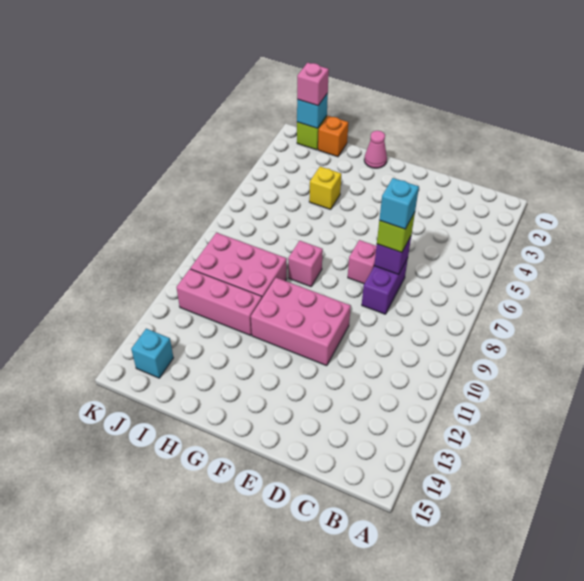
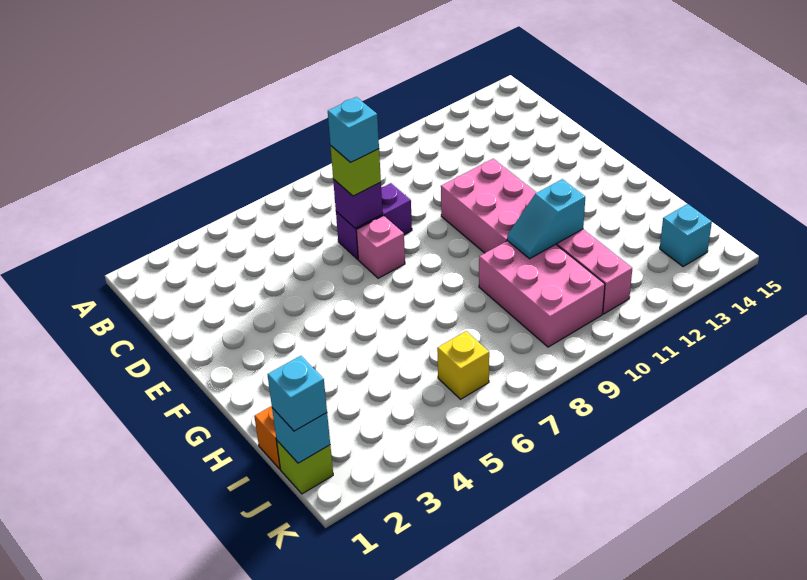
pink 1x1 cone [364,131,387,168] -> none
pink 1x1 brick [288,241,323,287] -> none
yellow 1x1 brick [309,167,341,209] -> yellow 1x1 brick moved to [437,331,489,399]
none -> cyan 1x2 slope [507,179,585,259]
pink 1x1 brick [297,63,329,106] -> cyan 1x1 brick [267,356,327,431]

